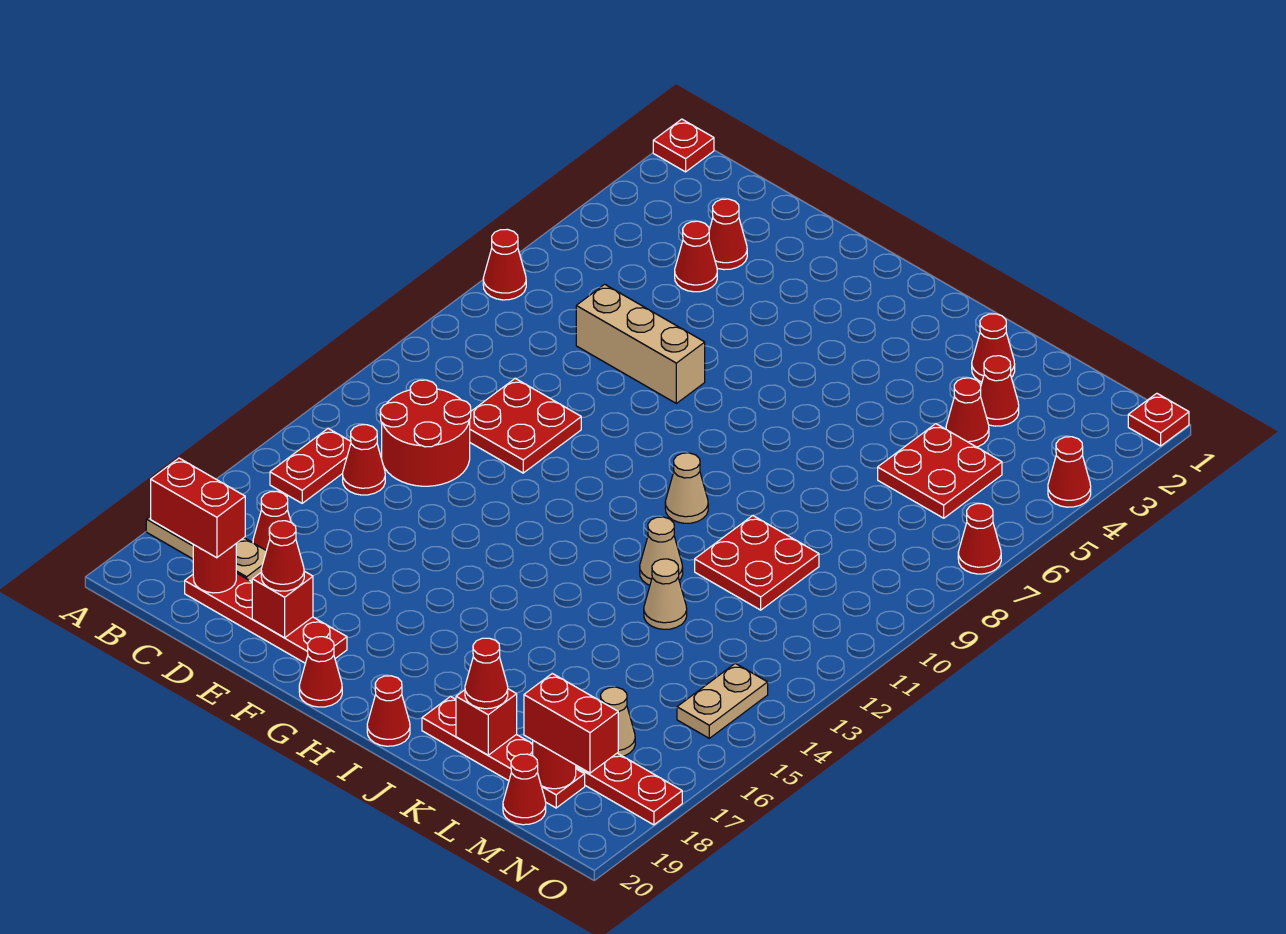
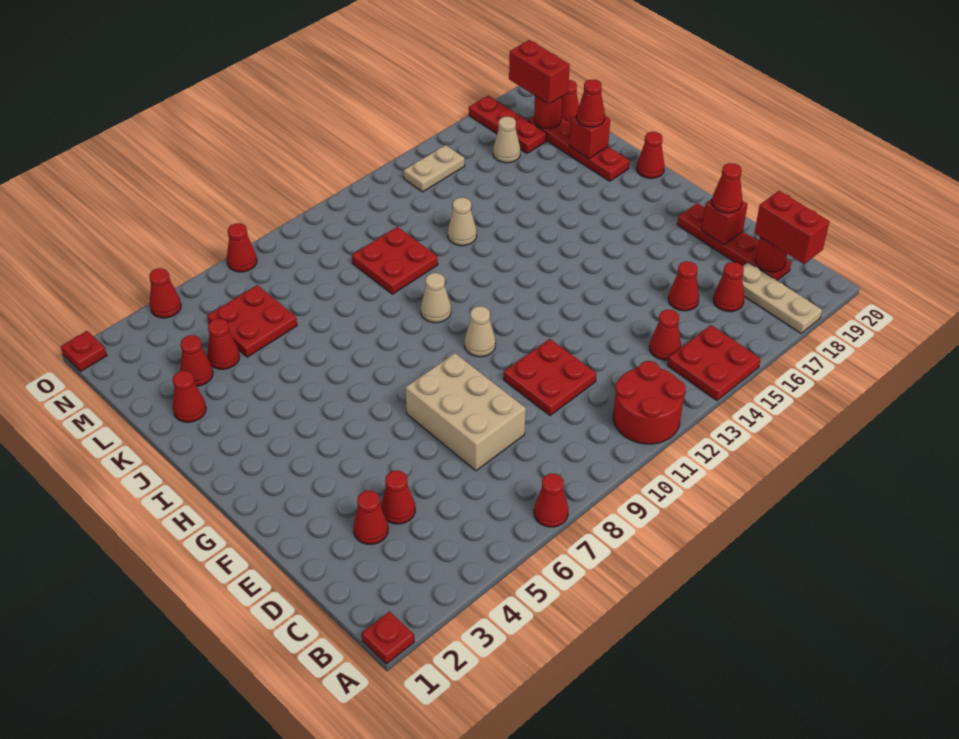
red 1x2 plate [270,429,351,503] -> red 2x2 plate [668,325,761,400]
red 2x2 round brick [380,380,471,486] -> red 2x2 round brick moved to [613,361,686,444]
tan 1x3 brick [576,284,705,403] -> tan 2x3 brick [405,353,526,471]
red 1x1 cone [299,637,342,707] -> red 1x1 cone moved to [668,261,699,311]
tan 1x1 cone [640,517,683,585] -> tan 1x1 cone moved to [465,306,496,357]

